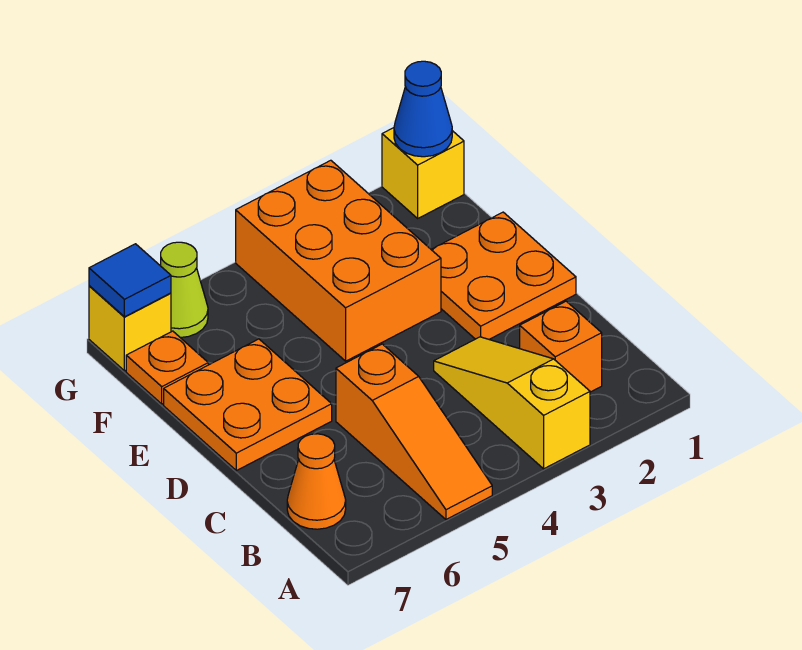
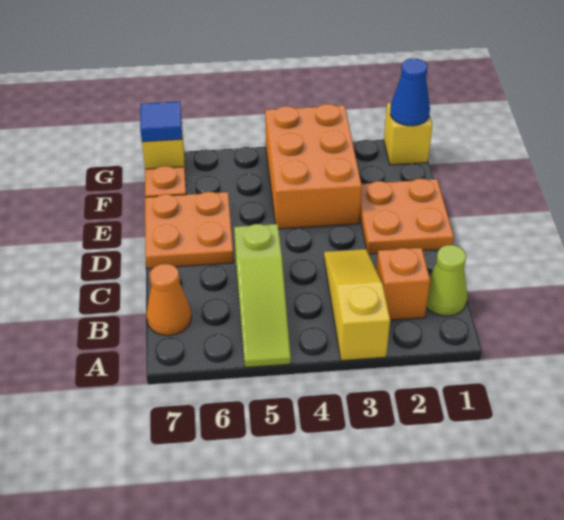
orange 1x3 slope [336,344,492,519] -> lime 1x3 slope [234,224,291,367]
lime 1x1 cone [161,242,208,338] -> lime 1x1 cone moved to [426,245,467,316]

